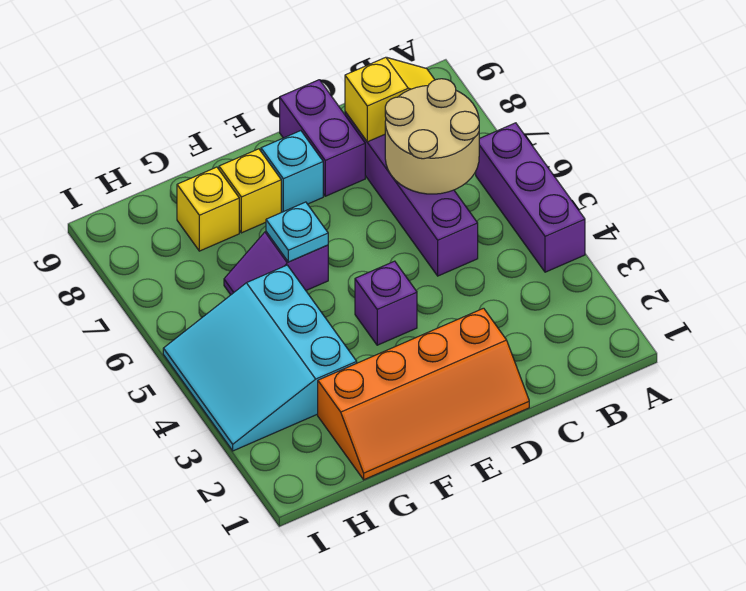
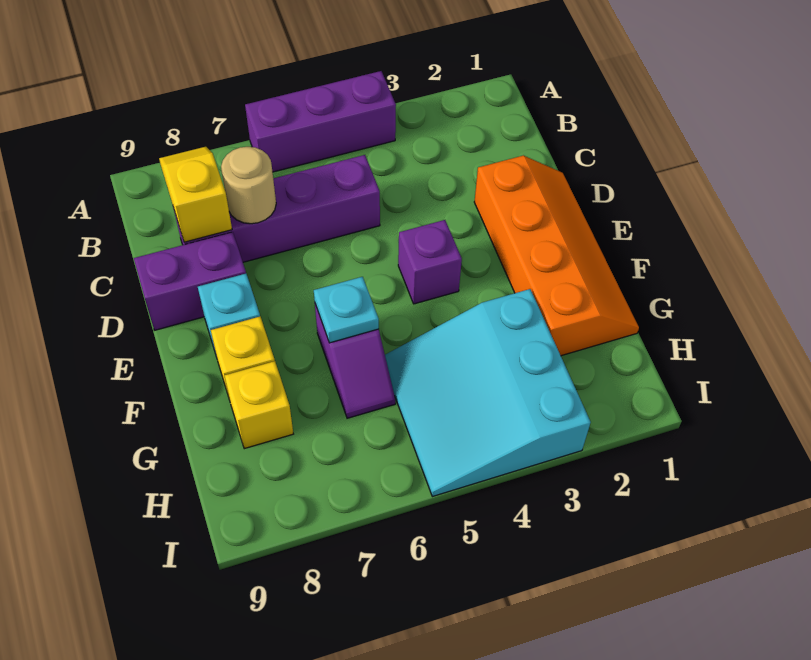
tan 2x2 round brick [385,79,479,194] -> tan 1x1 round brick [221,147,276,224]
cyan 3x3 slope [163,265,357,451] -> cyan 3x3 slope turned to [385,289,591,497]

